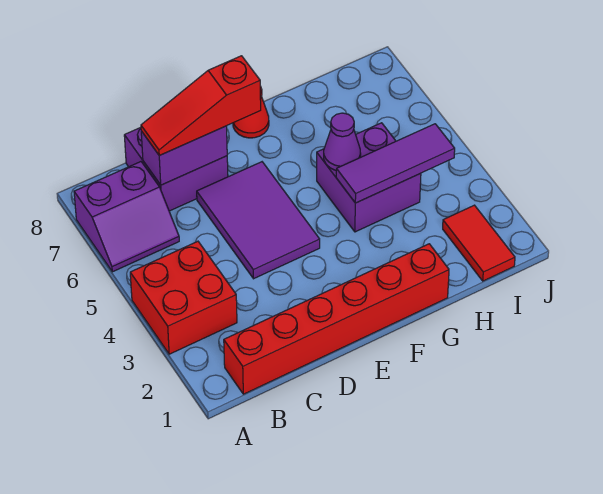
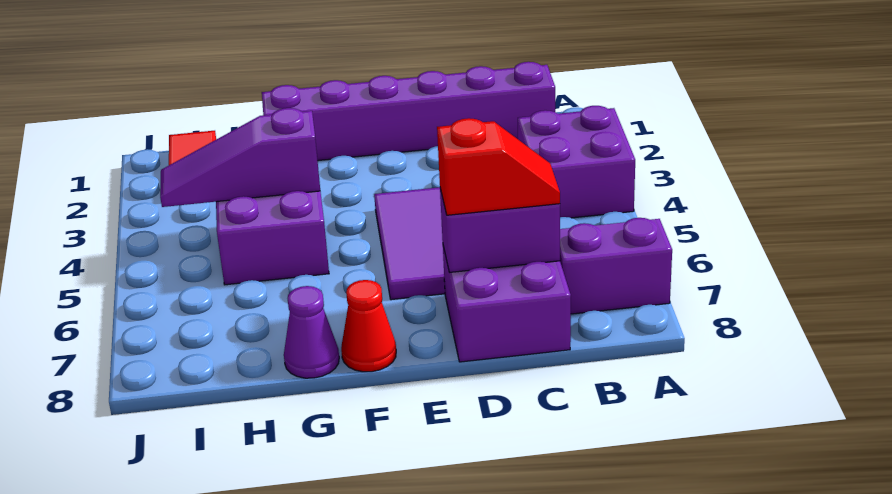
red 2x2 brick [130,241,237,354] -> purple 2x2 brick [518,106,635,218]
red 1x6 brick [224,244,449,394] -> purple 1x6 brick [262,62,555,161]
red 1x3 slope [141,56,261,155] -> red 1x2 slope [437,118,560,215]
purple 1x3 tile [336,124,455,203] -> purple 1x3 slope [160,108,320,207]
purple 1x1 cone [324,113,361,170] -> purple 1x1 cone moved to [284,286,339,378]

